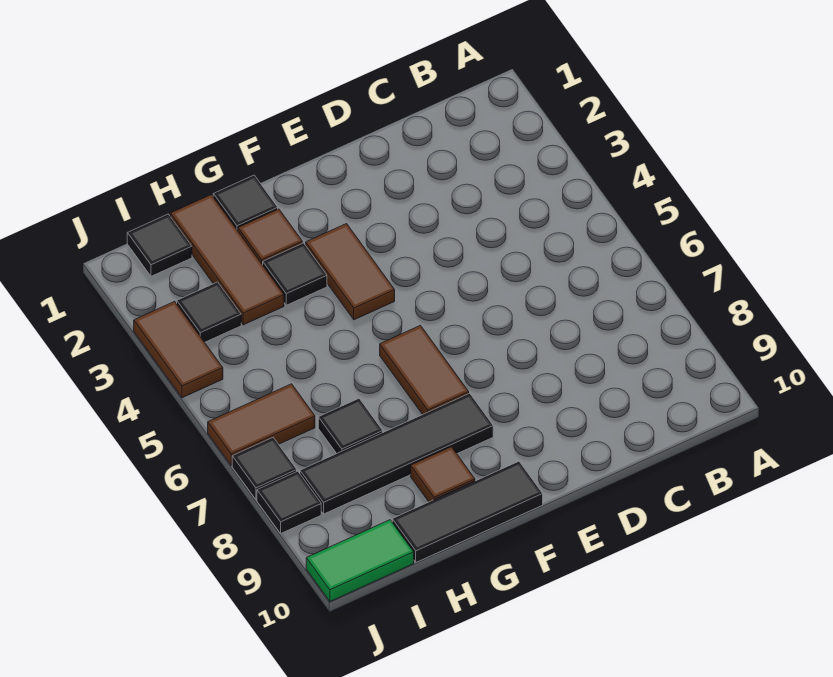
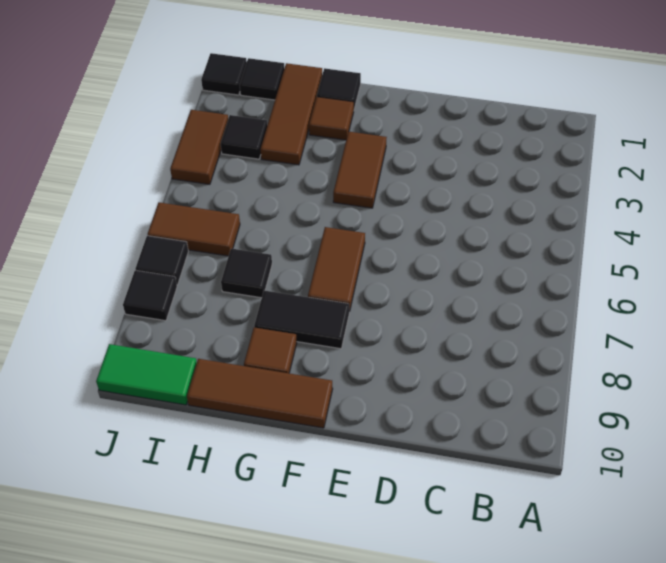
black 1x4 tile [300,393,493,514] -> black 1x2 tile [254,290,349,349]
black 1x3 tile [392,461,543,562] -> brown 1x3 tile [187,359,333,428]
black 1x1 tile [263,243,327,305] -> black 1x1 tile moved to [201,53,247,95]

